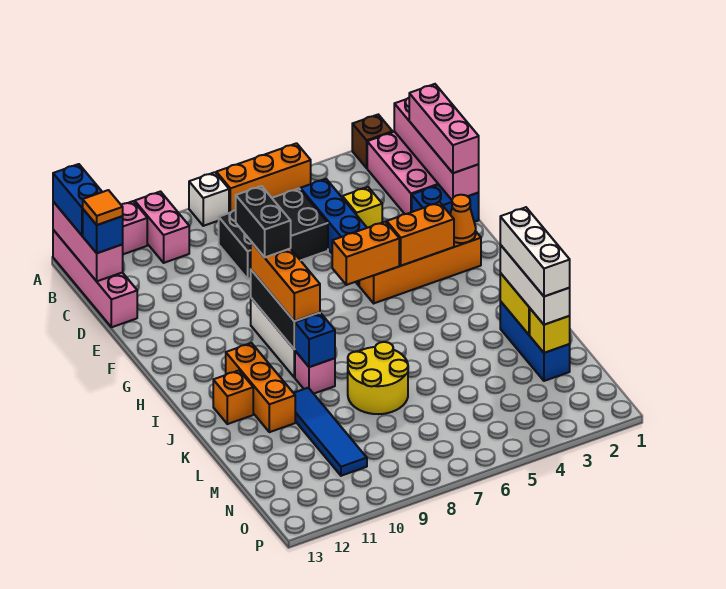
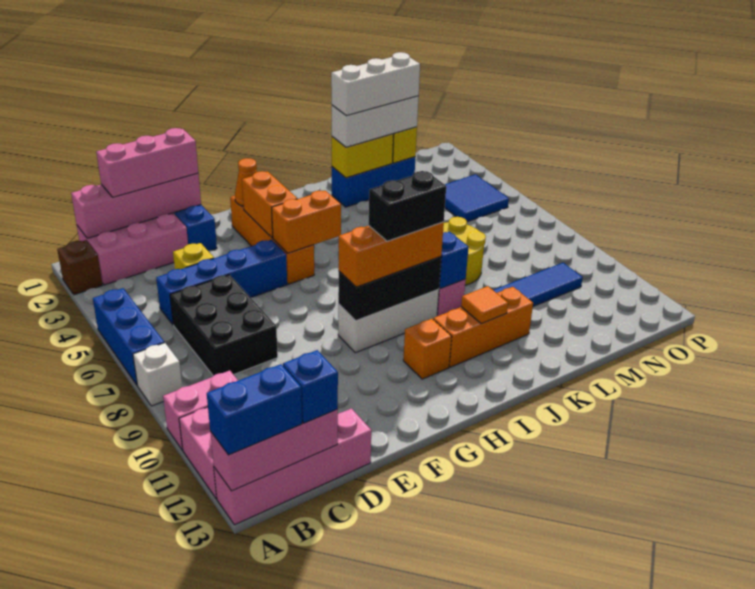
orange 1x3 brick [216,143,311,213] -> blue 1x3 brick [93,288,164,385]
orange 1x1 tile [83,190,123,225] -> orange 1x1 tile moved to [461,286,508,324]
black 1x2 brick [236,186,291,257] -> black 1x2 brick moved to [369,171,446,241]
orange 1x2 brick [332,222,399,285] -> orange 1x2 brick turned to [272,191,341,253]
orange 1x1 brick [213,371,253,424] -> orange 1x1 brick moved to [403,319,452,379]
none -> blue 2x2 tile [445,174,509,222]

